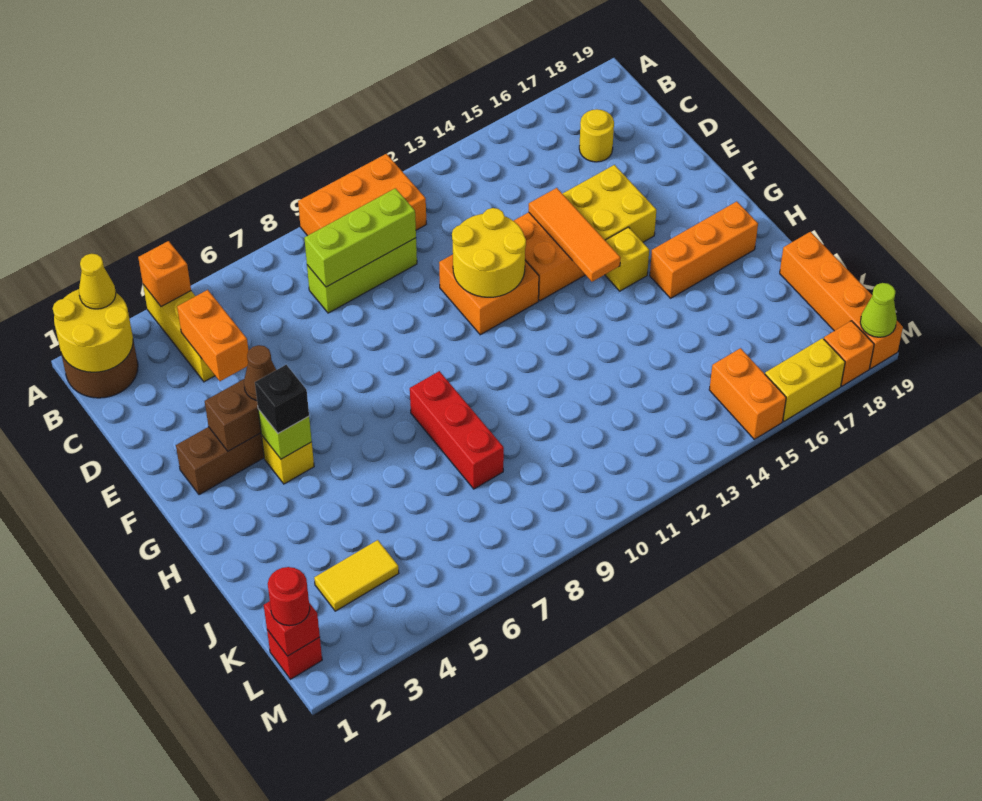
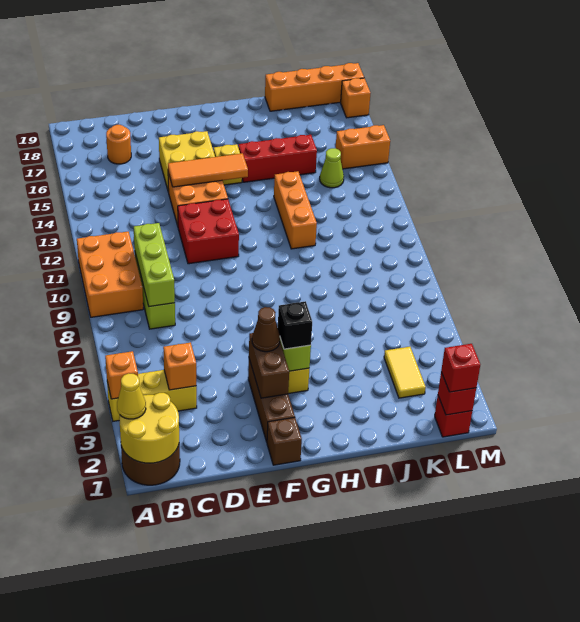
orange 1x2 brick [177,290,249,381] -> orange 1x1 brick [163,342,196,390]
yellow 1x1 round brick [579,109,614,162] -> orange 1x1 round brick [106,125,131,164]
orange 2x2 brick [439,255,539,335] -> red 2x2 brick [178,199,239,264]
yellow 2x2 round brick [452,208,526,297] -> none
none -> brown 1x1 brick [267,417,302,465]
red 1x3 brick [410,371,504,489] -> red 1x3 brick moved to [238,135,317,182]
orange 1x3 brick [650,201,758,298] -> orange 1x3 brick moved to [274,171,317,249]
red 1x1 round brick [268,567,310,626] -> red 1x1 brick [441,344,480,392]
yellow 1x2 brick [765,338,845,421] -> none
lime 1x1 cone [860,283,897,337] -> lime 1x1 cone moved to [320,148,344,188]

